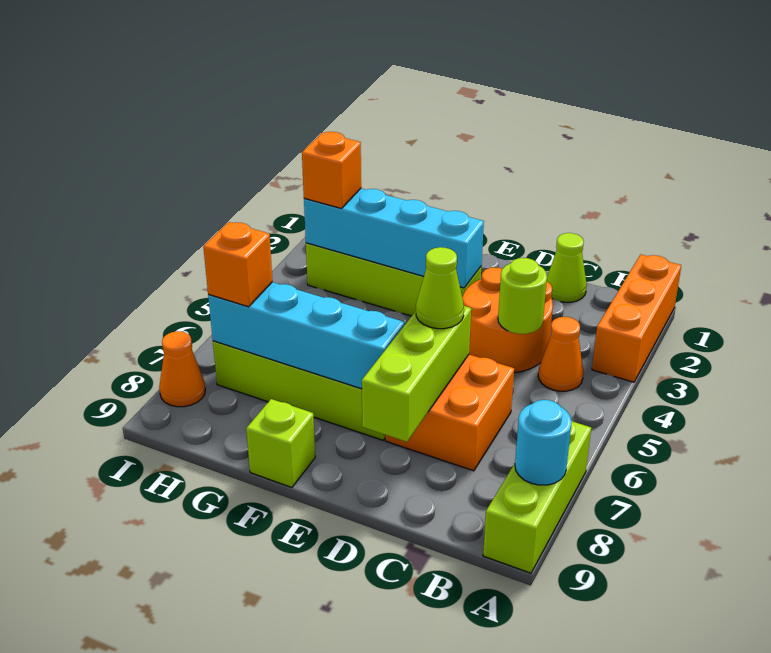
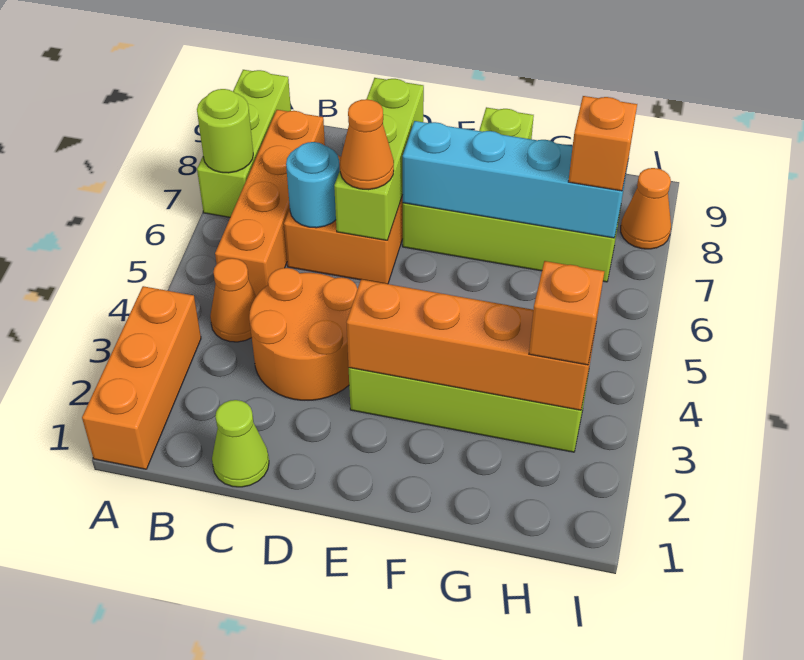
cyan 1x1 round brick [515,400,572,485] -> cyan 1x1 round brick moved to [286,142,340,228]
none -> orange 1x4 brick [215,110,325,296]
lime 1x1 round brick [498,258,547,334] -> lime 1x1 round brick moved to [197,89,253,173]
lime 1x1 cone [416,247,464,329] -> orange 1x1 cone [340,99,394,190]
cyan 1x4 brick [304,188,484,288] -> orange 1x4 brick [346,280,596,410]

